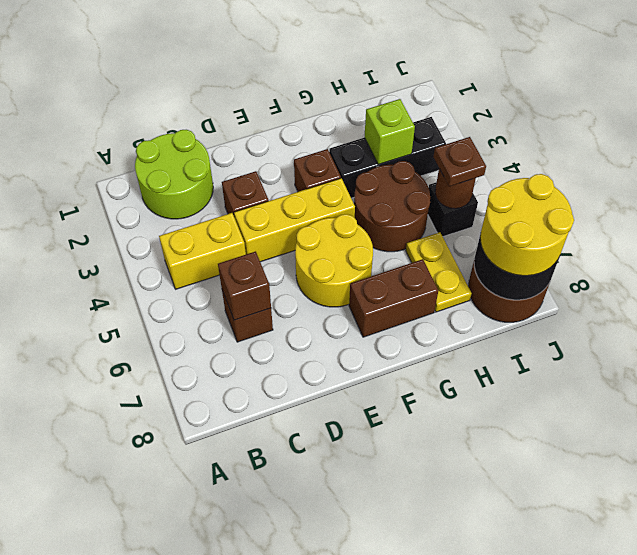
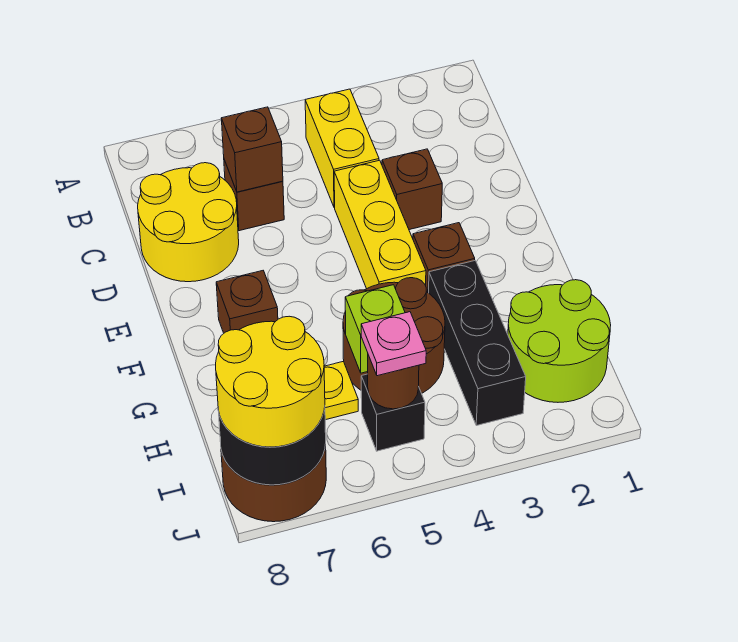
lime 2x2 round brick [135,130,213,219] -> lime 2x2 round brick moved to [508,280,611,402]
yellow 2x2 round brick [295,214,373,307] -> yellow 2x2 round brick moved to [138,163,239,282]
brown 1x2 brick [349,259,439,337] -> brown 1x1 brick [216,271,278,333]
lime 1x1 brick [364,99,415,165] -> lime 1x1 brick moved to [345,285,405,373]
brown 1x1 plate [434,137,486,186] -> pink 1x1 plate [361,312,426,376]

